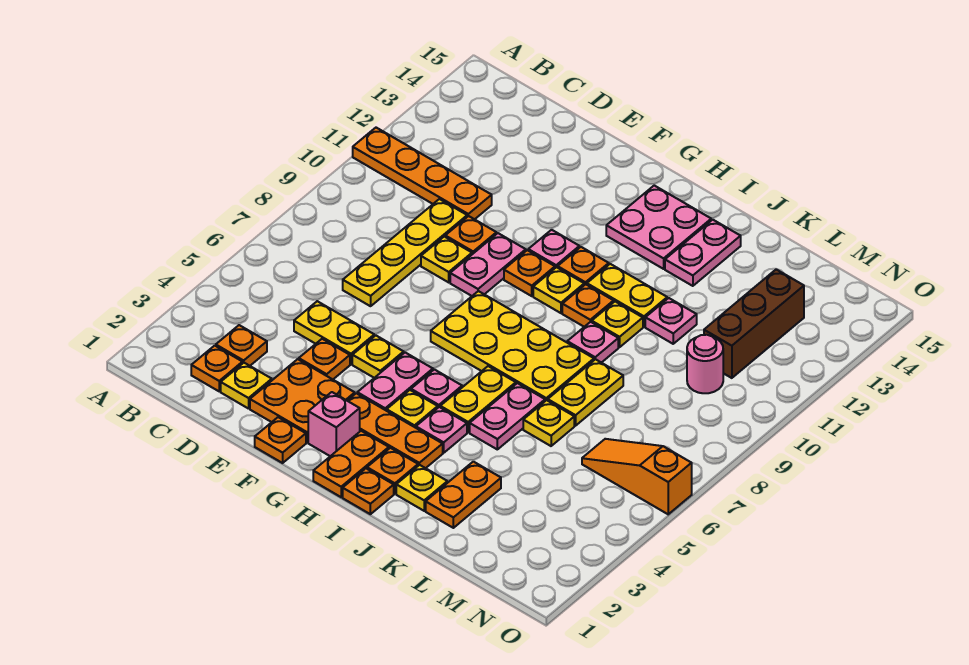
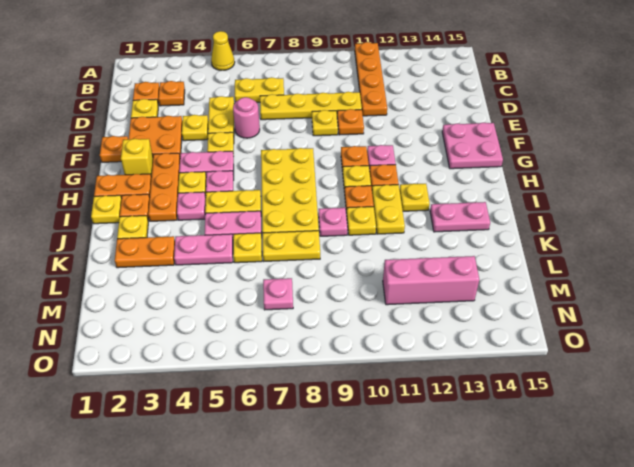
none -> yellow 1x1 cone [211,31,235,70]
none -> yellow 1x2 plate [235,77,284,102]
orange 1x1 plate [299,339,350,379] -> yellow 1x1 plate [182,115,208,141]
pink 1x2 plate [450,233,526,296] -> pink 1x2 plate moved to [174,234,233,265]
pink 1x1 brick [308,392,360,456] -> yellow 1x1 brick [121,139,153,177]
pink 2x2 plate [606,186,711,269] -> pink 2x2 plate moved to [442,123,503,169]
orange 1x1 plate [343,469,394,514] -> yellow 1x1 plate [91,195,122,224]
none -> yellow 1x1 plate [399,184,430,211]
pink 1x1 plate [645,298,697,344] -> pink 1x1 plate moved to [263,278,293,310]
orange 1x3 slope [582,439,692,514] -> none
pink 1x1 round brick [687,335,723,393] -> pink 1x1 round brick moved to [233,97,260,138]
brown 1x3 brick [704,269,804,378] -> pink 1x3 brick [383,256,479,305]

